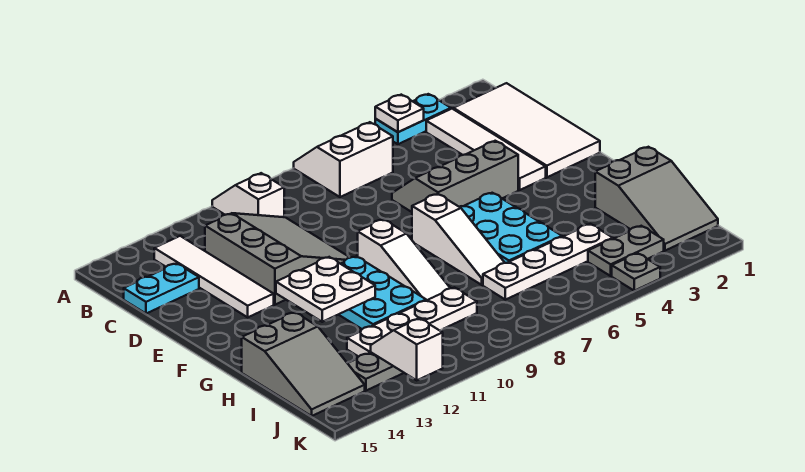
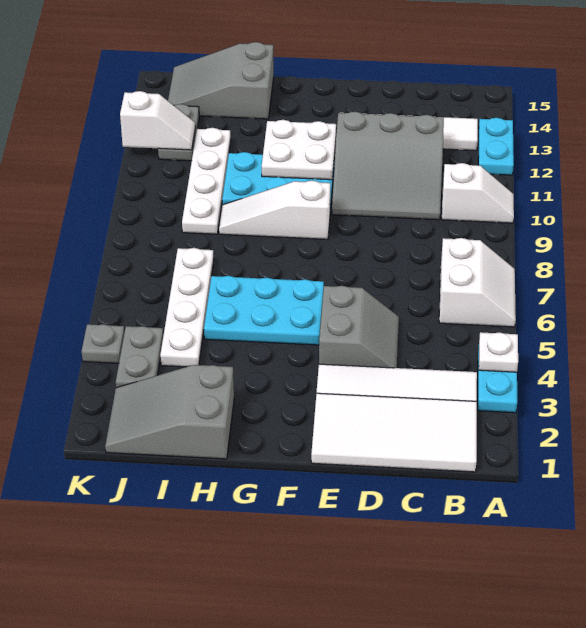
cyan 1x2 plate [124,263,199,314] -> cyan 1x2 plate moved to [478,118,514,175]
grey 2x3 slope [392,141,518,212] -> grey 2x2 slope [319,286,399,368]
white 1x3 slope [412,194,505,285] -> none

